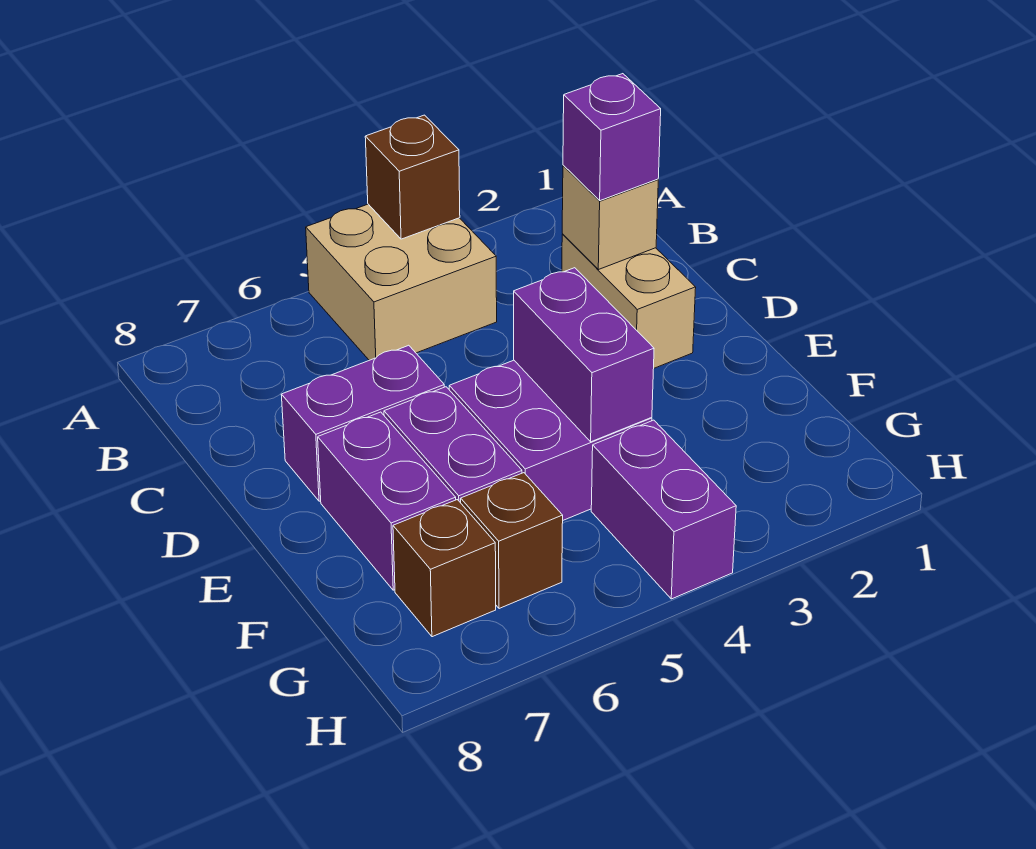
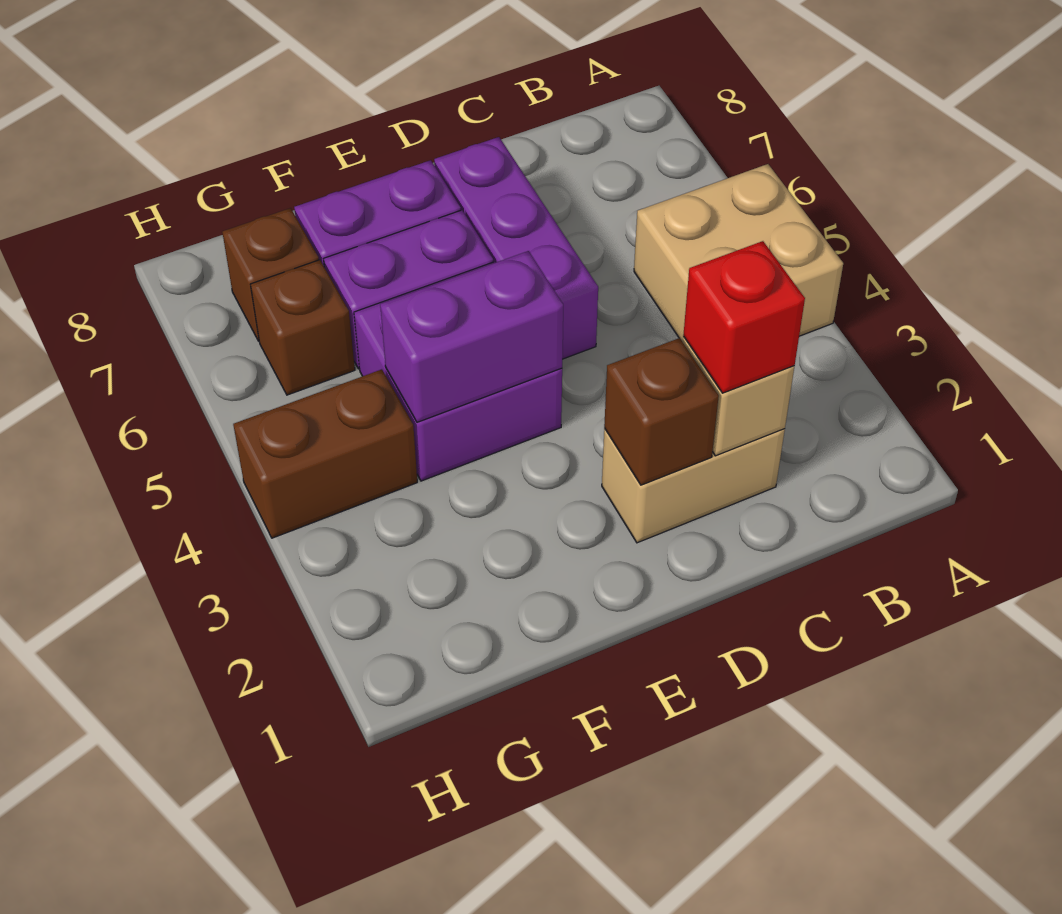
brown 1x1 brick [365,115,460,239] -> brown 1x1 brick moved to [604,338,719,485]
purple 1x1 brick [563,74,661,201] -> red 1x1 brick [683,241,805,393]
purple 1x2 brick [281,345,444,501] -> purple 1x3 brick [434,137,598,359]
purple 1x2 brick [591,420,736,599] -> brown 1x2 brick [233,369,417,538]

